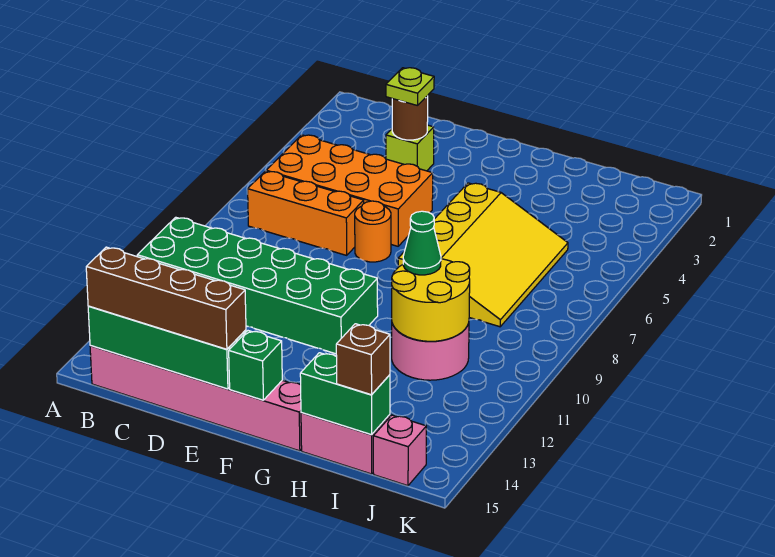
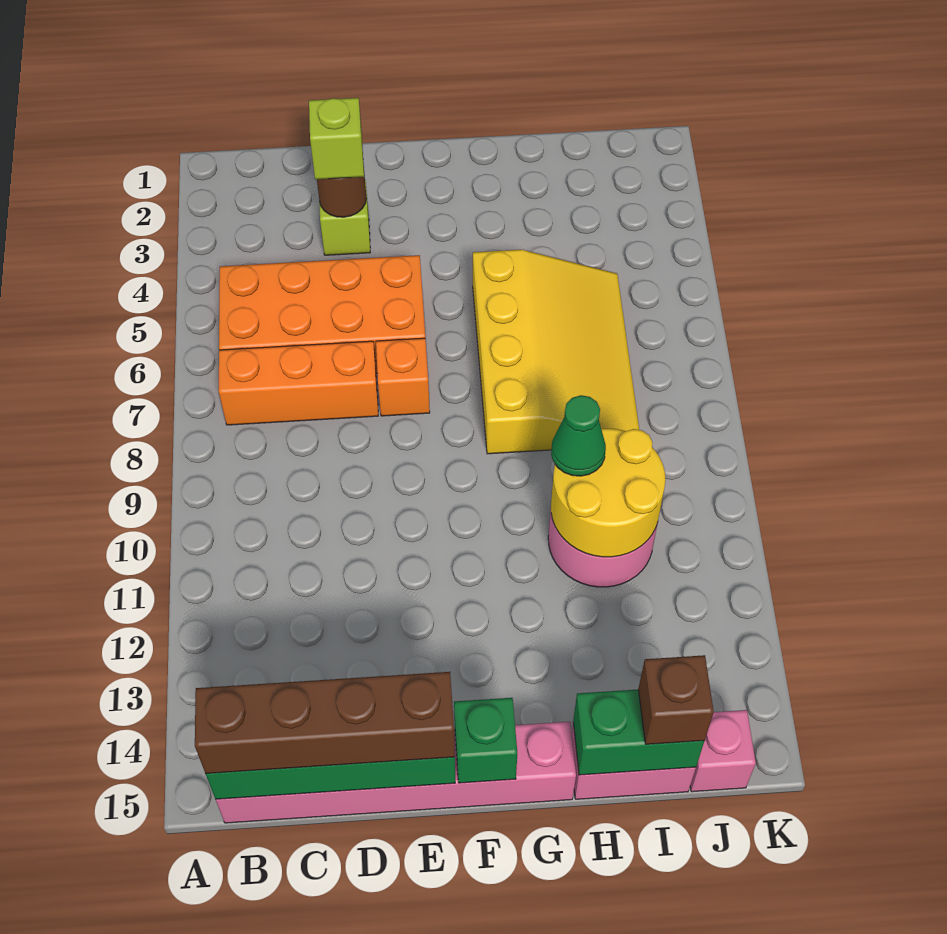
green 2x6 brick [137,217,378,354] -> none
lime 1x1 plate [386,68,434,106] -> lime 1x1 brick [309,98,364,179]
orange 1x1 round brick [355,201,391,262] -> orange 1x1 brick [376,338,430,416]

